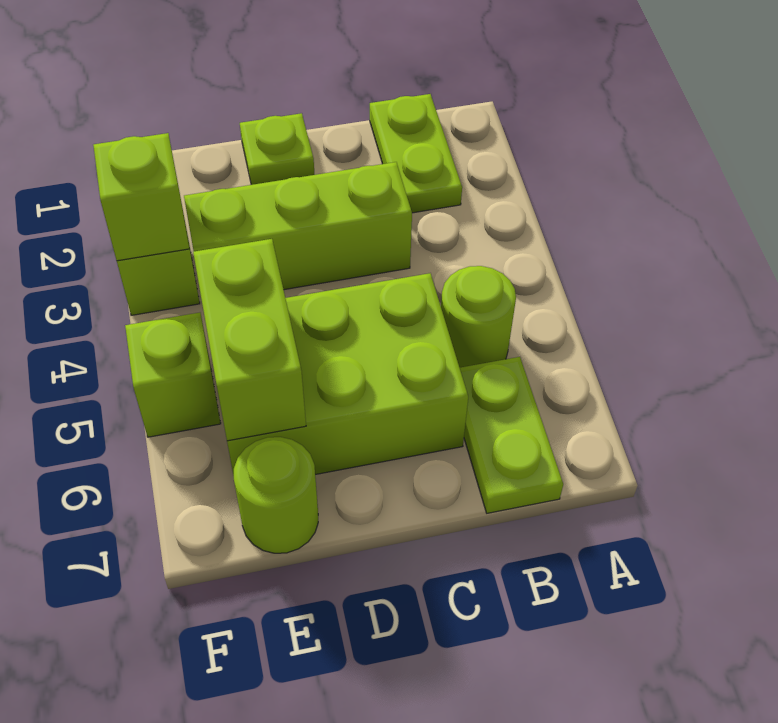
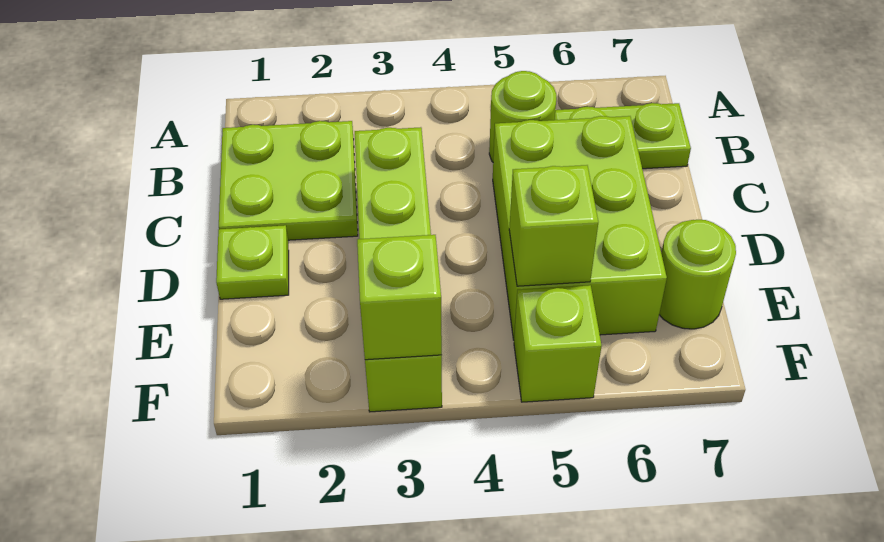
lime 1x2 plate [370,94,462,213] -> lime 2x2 plate [219,121,358,240]
lime 1x2 brick [193,239,306,441] -> lime 1x1 brick [509,165,598,286]

